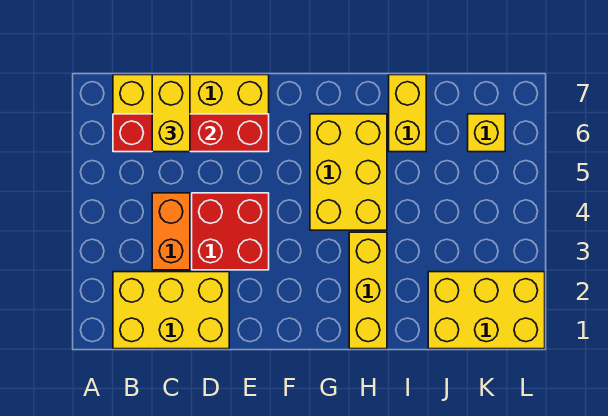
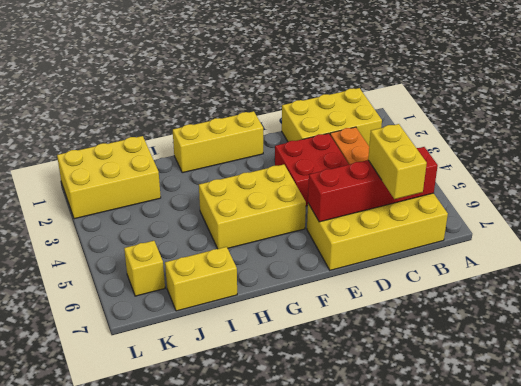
yellow 2x3 brick [310,114,387,230] -> yellow 2x3 brick turned to [199,164,306,249]
yellow 1x3 brick [349,232,387,349] -> yellow 1x3 brick turned to [173,111,263,173]
yellow 1x2 brick [389,75,426,152] -> yellow 1x2 brick turned to [165,247,237,311]

